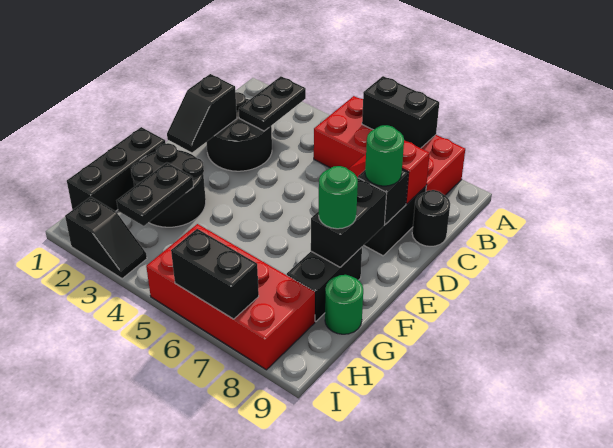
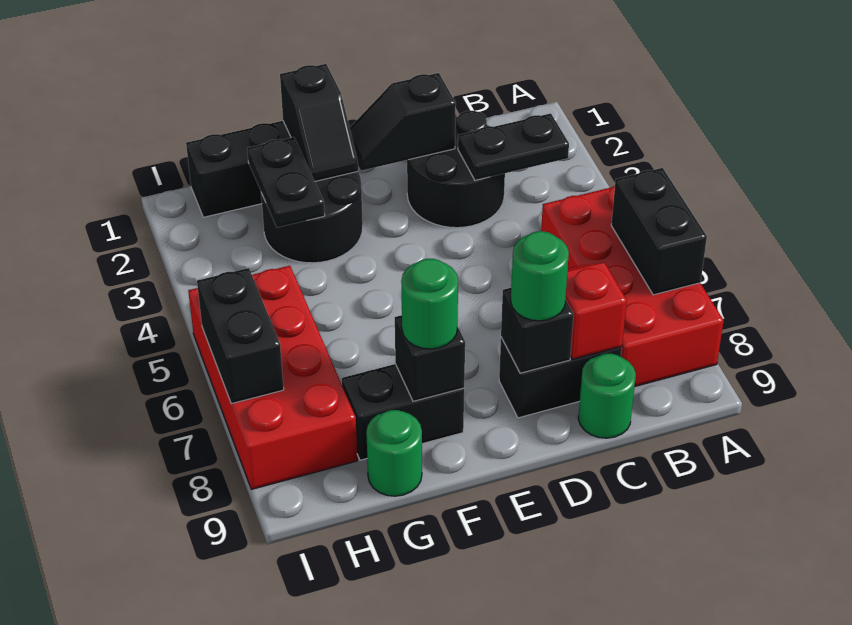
black 1x1 round brick [412,190,450,246] -> green 1x1 round brick [578,354,636,438]
black 1x2 brick [311,178,387,267] -> black 1x1 brick [395,315,465,401]
black 1x2 plate [117,163,193,226] -> black 1x2 plate turned to [247,137,325,227]
black 1x2 slope [65,197,147,279] -> black 1x2 slope moved to [280,64,358,181]

